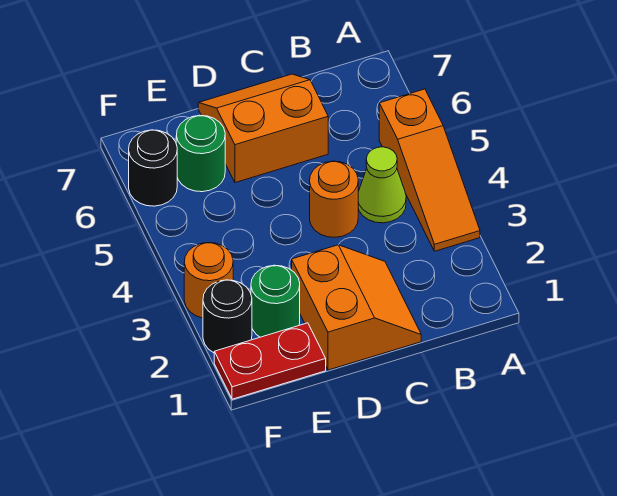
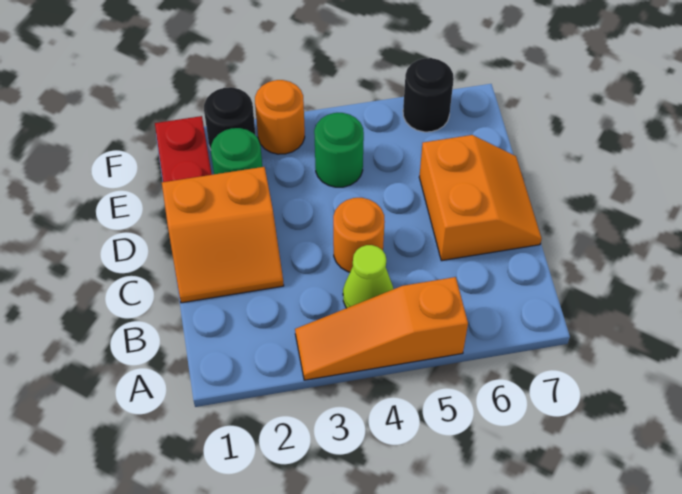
green 1x1 round brick [176,115,225,192] -> green 1x1 round brick moved to [314,113,364,187]

